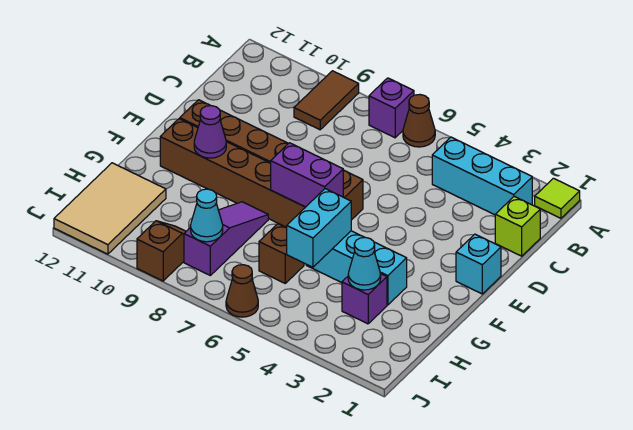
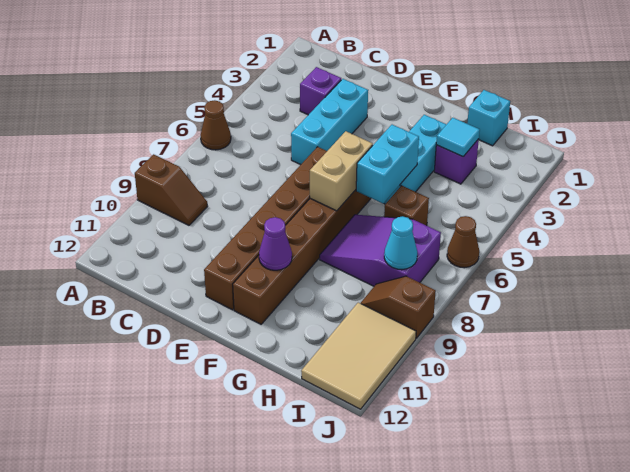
lime 1x1 tile [535,178,580,218] -> none
purple 1x1 brick [369,78,414,138] -> purple 1x1 brick moved to [300,67,341,115]
brown 1x2 tile [294,71,359,130] -> brown 1x2 slope [135,154,208,225]
cyan 1x3 brick [432,137,532,215] -> cyan 1x3 brick moved to [291,79,368,165]
lime 1x1 brick [495,196,540,256] -> none
cyan 1x1 brick [456,234,501,294] -> cyan 1x1 brick moved to [467,90,510,146]
purple 1x2 brick [271,143,343,207] -> tan 1x2 brick [310,131,373,211]
cyan 1x2 brick [286,189,351,267] -> cyan 1x2 brick turned to [356,125,419,204]
purple 1x3 slope [184,202,268,275] -> purple 2x3 slope [320,215,441,286]
cyan 1x1 cone [348,237,381,290] -> cyan 1x1 tile [436,118,480,157]
tan 2x3 tile [54,163,166,254] -> tan 2x3 tile turned to [301,303,416,409]

